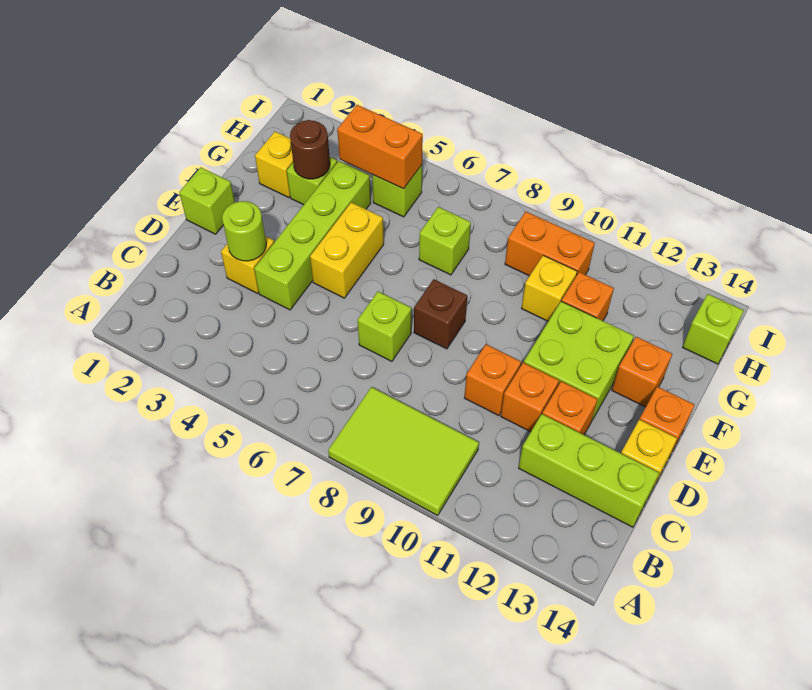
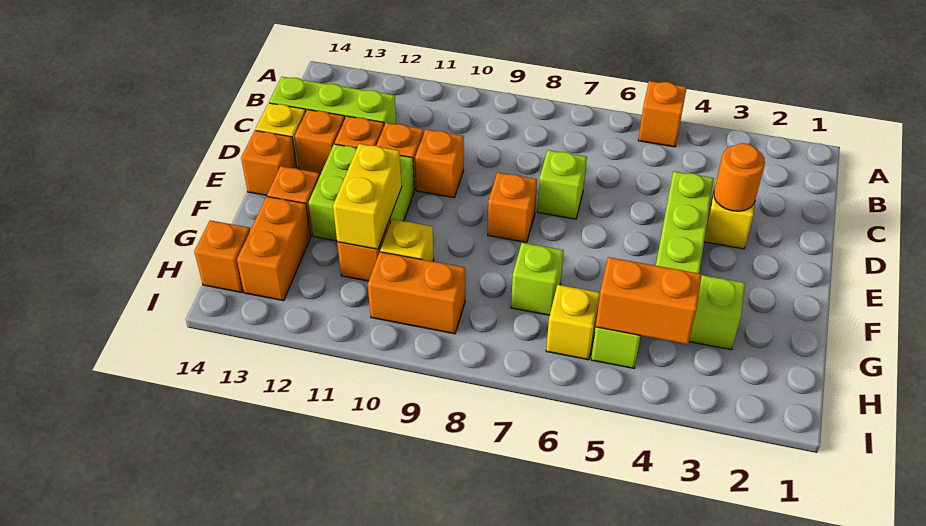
none -> orange 1x1 brick [638,81,687,147]
lime 2x3 tile [328,387,479,515] -> none
lime 1x1 round brick [222,201,266,261] -> orange 1x1 round brick [714,143,765,211]
none -> orange 1x1 brick [295,109,345,174]
lime 1x1 brick [179,167,235,234] -> none
yellow 1x2 brick [310,202,384,298] -> yellow 1x2 brick moved to [333,144,402,249]
brown 1x1 brick [414,279,467,349] -> orange 1x1 brick [488,172,537,242]
yellow 1x1 brick [255,132,293,198] -> yellow 1x1 brick moved to [546,285,600,360]
brown 1x1 round brick [290,120,330,179] -> none
none -> orange 1x2 brick [237,196,311,301]
lime 1x1 brick [683,294,744,364] -> orange 1x1 brick [194,220,250,293]

